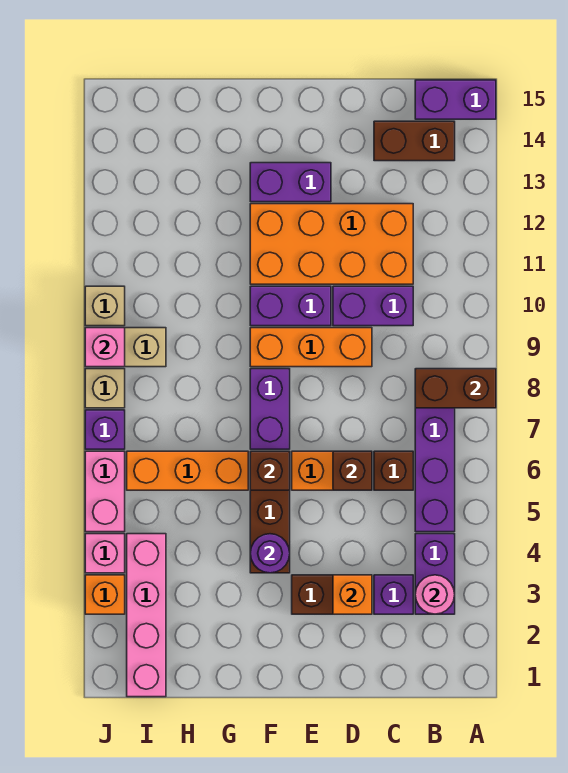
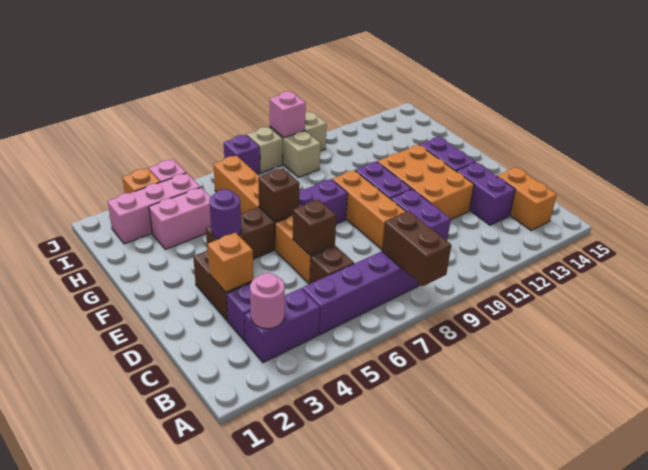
purple 1x2 brick [415,80,496,119] -> purple 1x2 brick moved to [457,162,515,225]
brown 1x2 brick [374,121,455,161] -> orange 1x2 brick [497,167,557,231]
orange 2x4 brick [250,204,413,284] -> orange 2x3 brick [377,145,474,219]
pink 1x4 brick [127,534,166,697] -> pink 1x3 brick [108,173,201,244]
pink 1x2 brick [85,451,125,532] -> pink 1x2 brick moved to [149,188,211,249]

